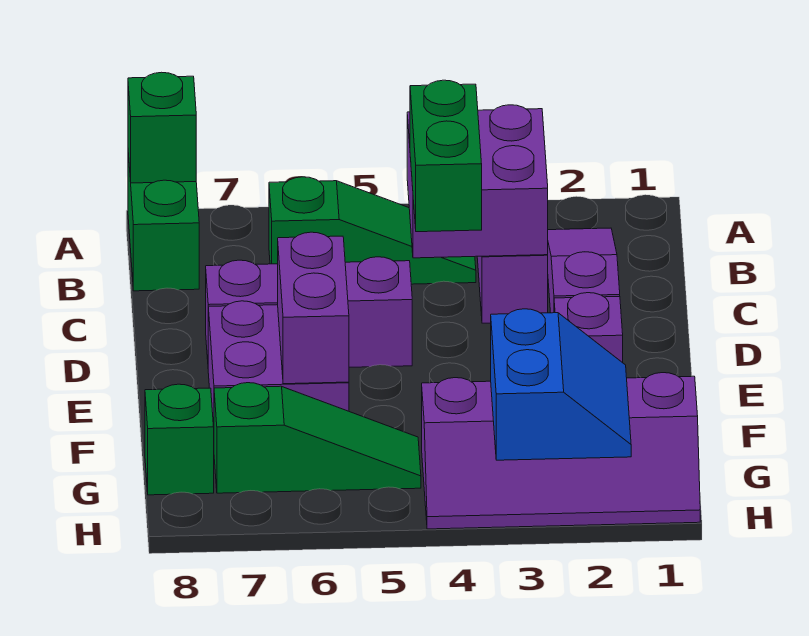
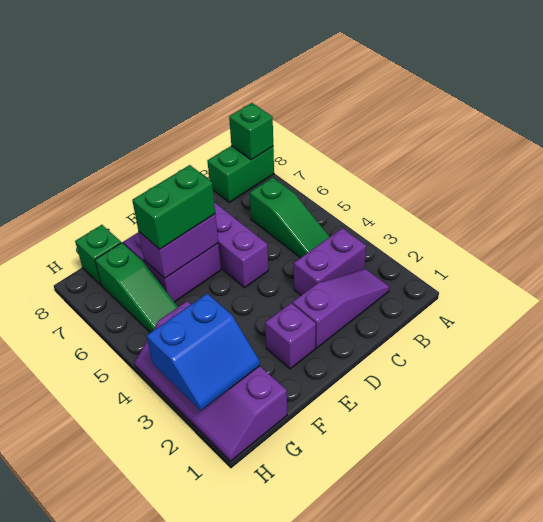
purple 2x2 brick [407,105,548,258] -> none
green 1x2 brick [410,80,482,232] -> green 1x2 brick moved to [132,165,215,249]

